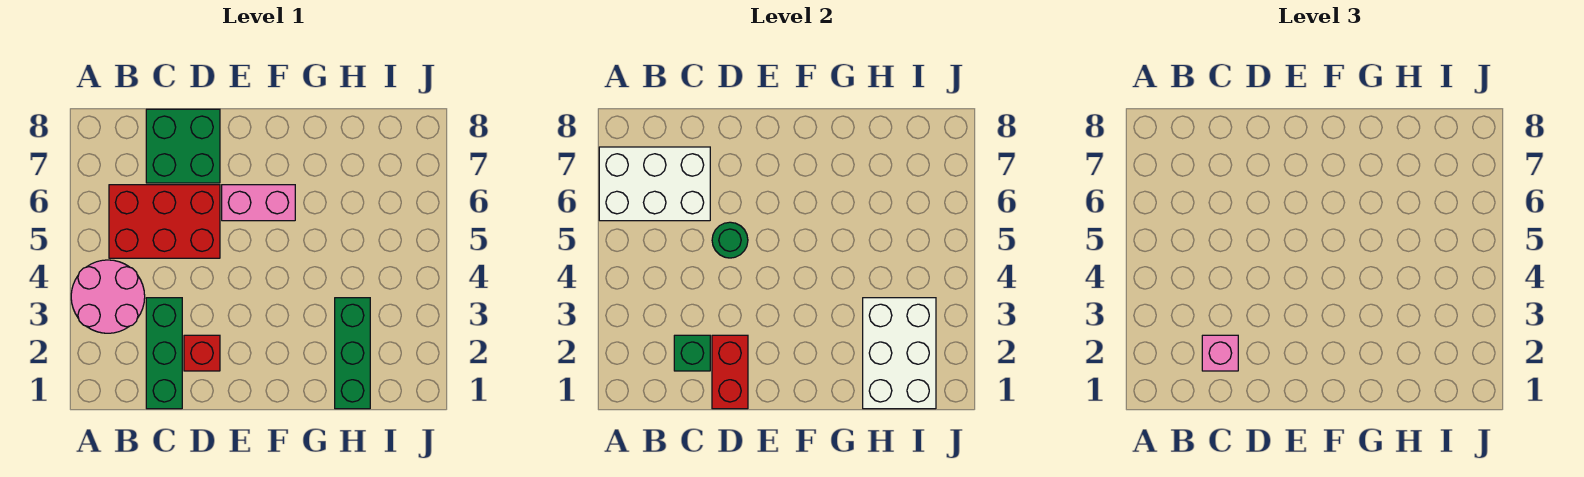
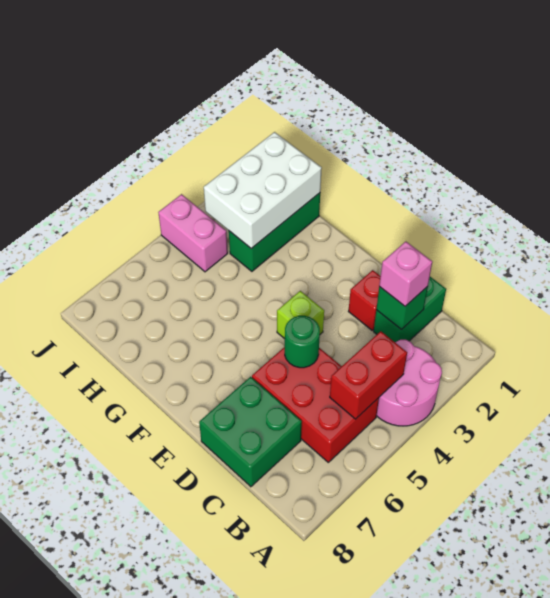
white 2x3 brick [599,147,710,221] -> none
green 1x3 brick [146,298,182,409] -> green 1x2 brick [374,277,446,342]
red 1x2 brick [712,335,748,409] -> red 1x2 brick moved to [330,331,407,419]
none -> lime 1x1 brick [277,291,324,339]
pink 1x2 brick [222,185,295,221] -> pink 1x2 brick moved to [158,194,228,272]

